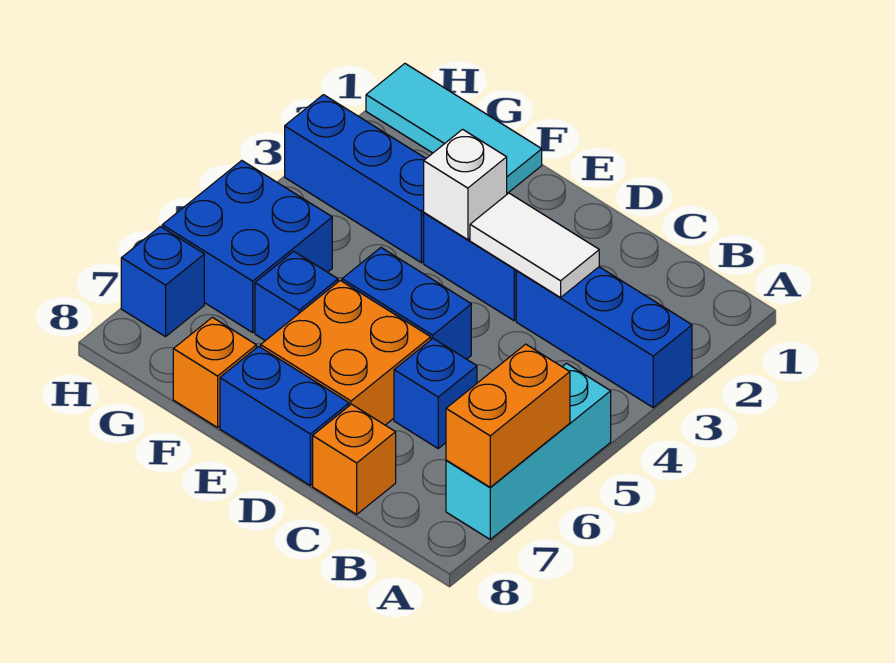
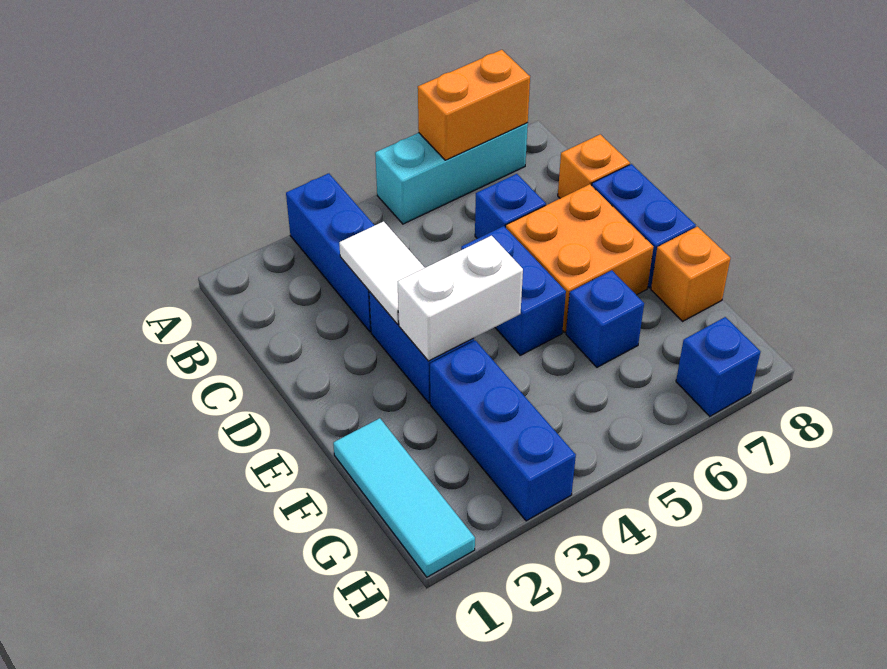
white 1x1 brick [424,129,507,240] -> white 1x2 brick [398,236,523,361]
blue 2x2 brick [162,161,332,332] -> none

